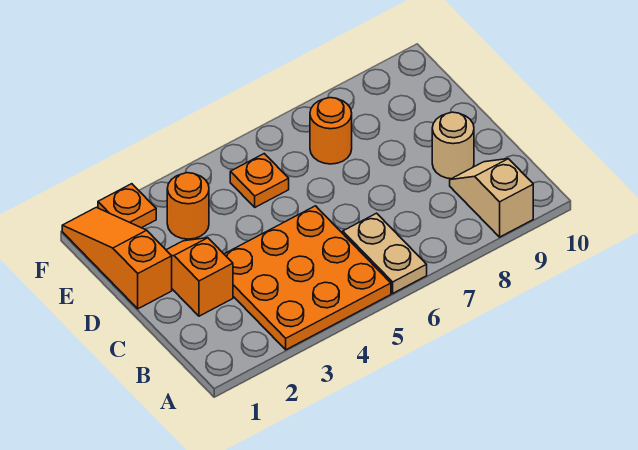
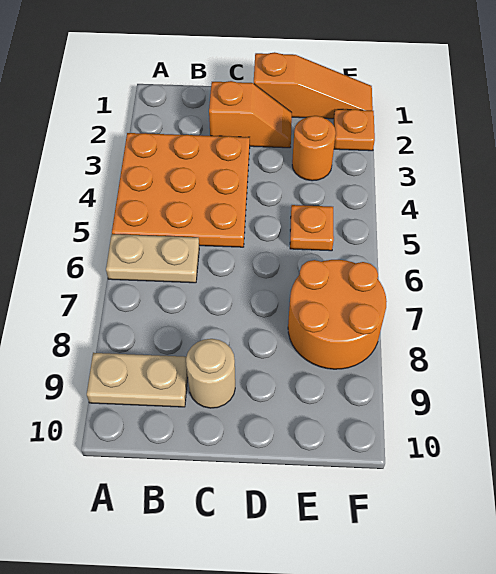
tan 1x2 slope [450,159,533,237] -> tan 1x2 plate [87,353,188,407]
orange 1x1 round brick [310,98,352,164] -> orange 2x2 round brick [288,260,387,369]

